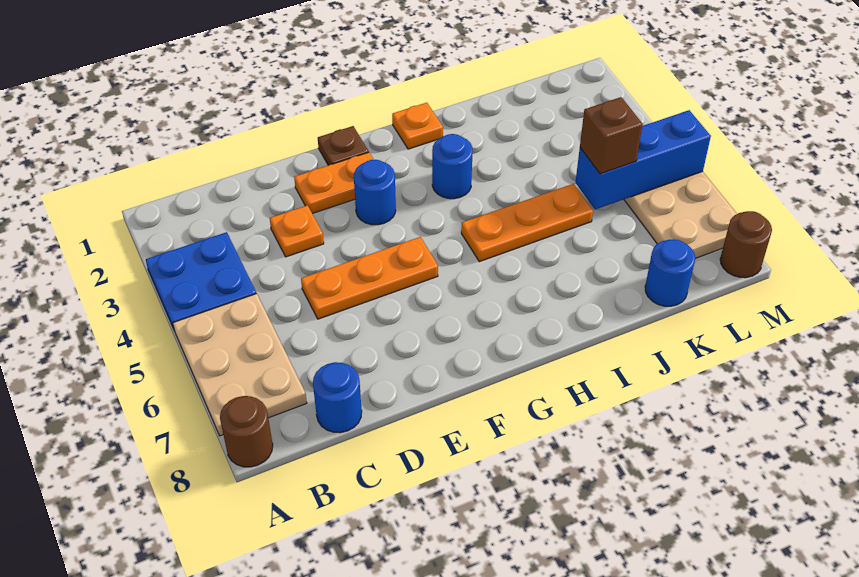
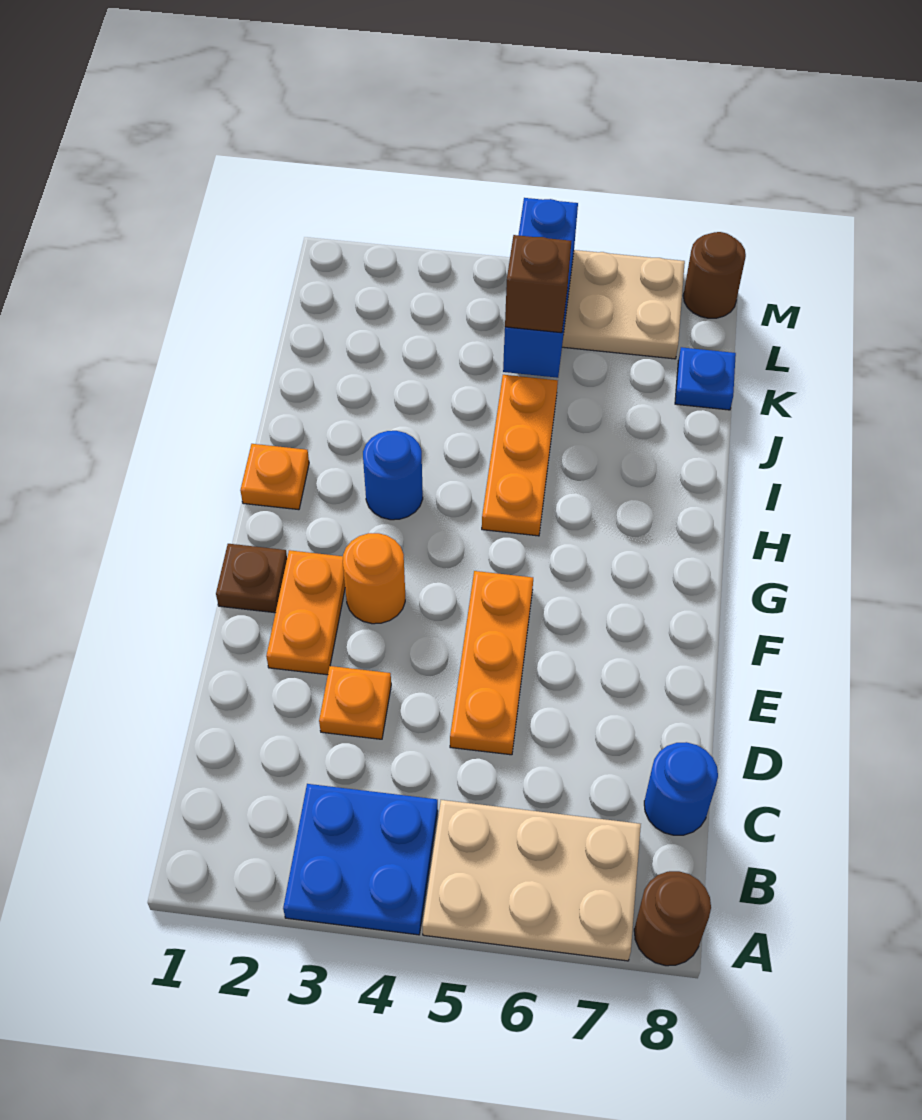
blue 1x1 round brick [354,160,396,225] -> orange 1x1 round brick [343,533,405,624]
blue 1x1 round brick [645,239,695,306] -> blue 1x1 plate [675,347,736,410]

